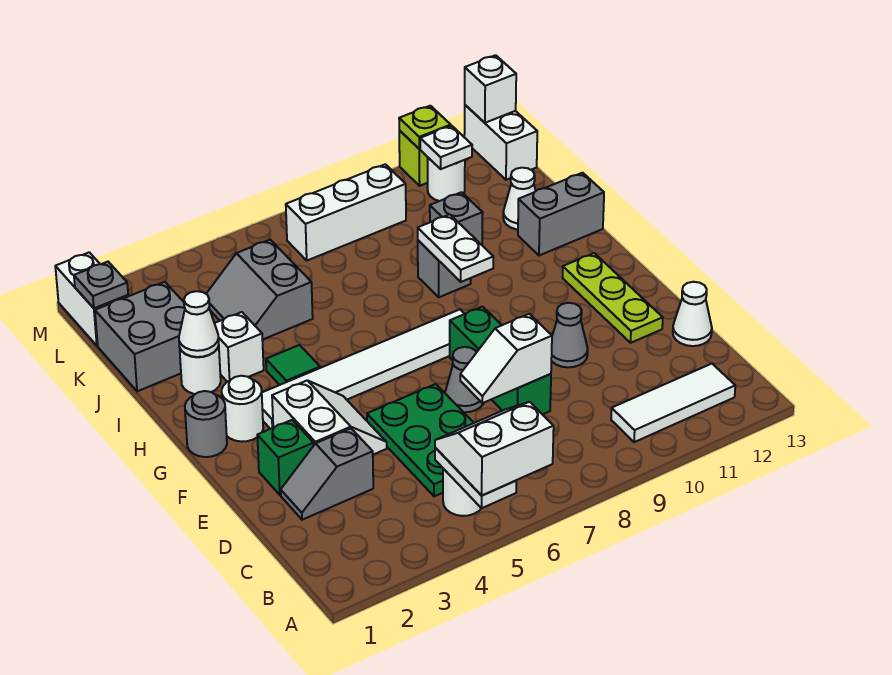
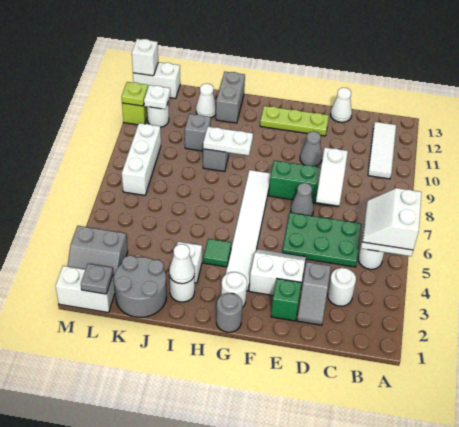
none -> white 1x1 round brick [328,268,356,306]
grey 2x2 brick [95,282,185,391] -> grey 2x2 round brick [114,256,167,317]
grey 2x2 slope [206,240,313,340] -> grey 2x2 slope moved to [67,226,128,277]

